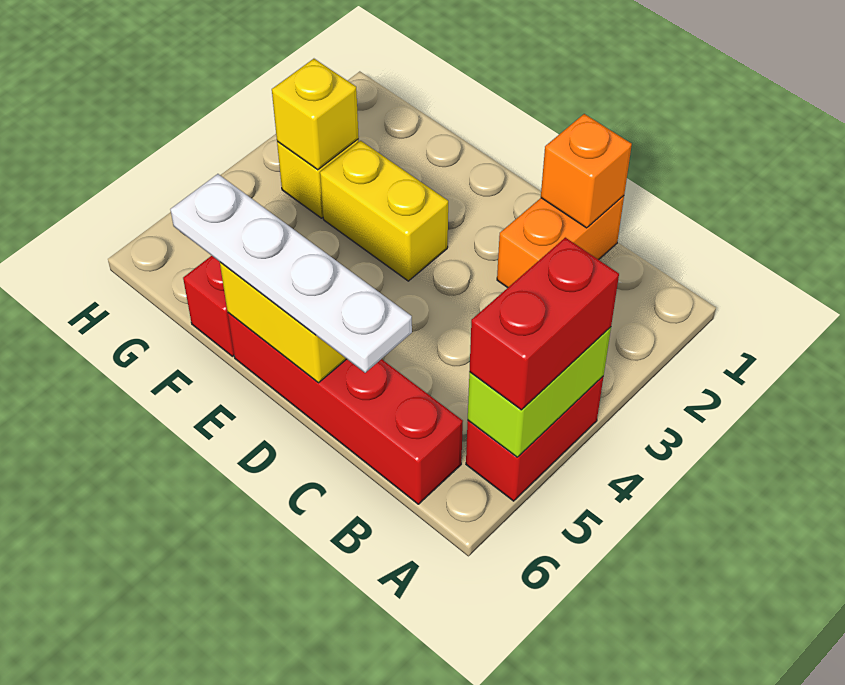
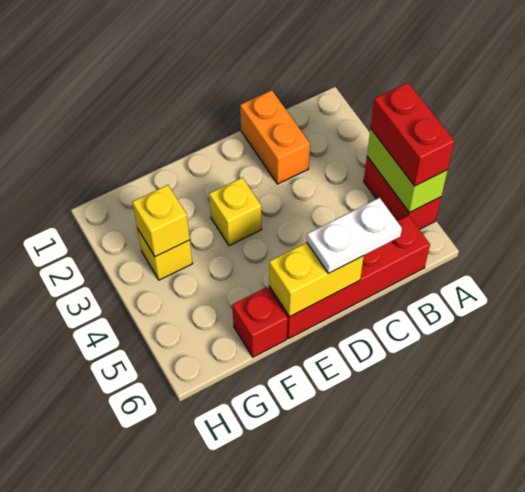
orange 1x1 brick [541,114,632,228] -> none
white 1x4 plate [170,174,412,373] -> white 1x2 plate [307,198,402,273]
yellow 1x2 brick [320,141,448,281] -> yellow 1x1 brick [209,178,262,246]

